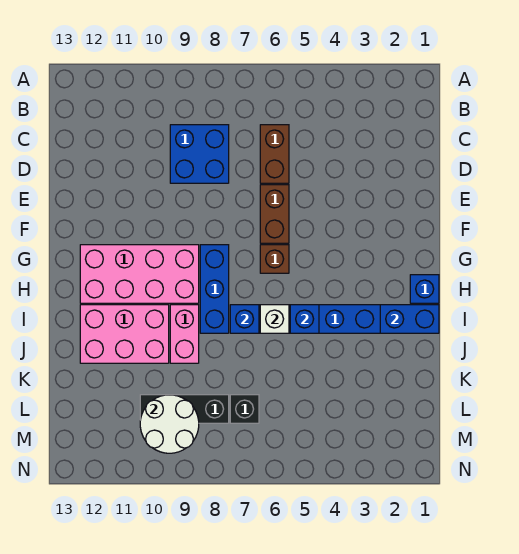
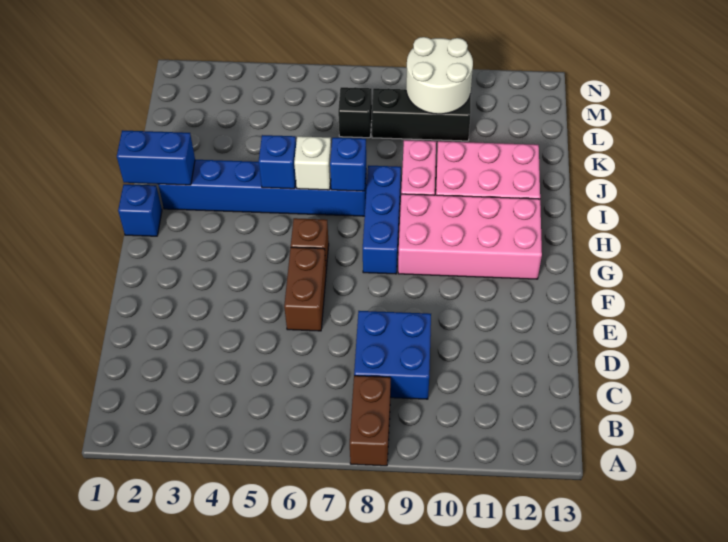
brown 1x2 brick [260,125,289,183] -> brown 1x2 brick moved to [350,376,391,466]

